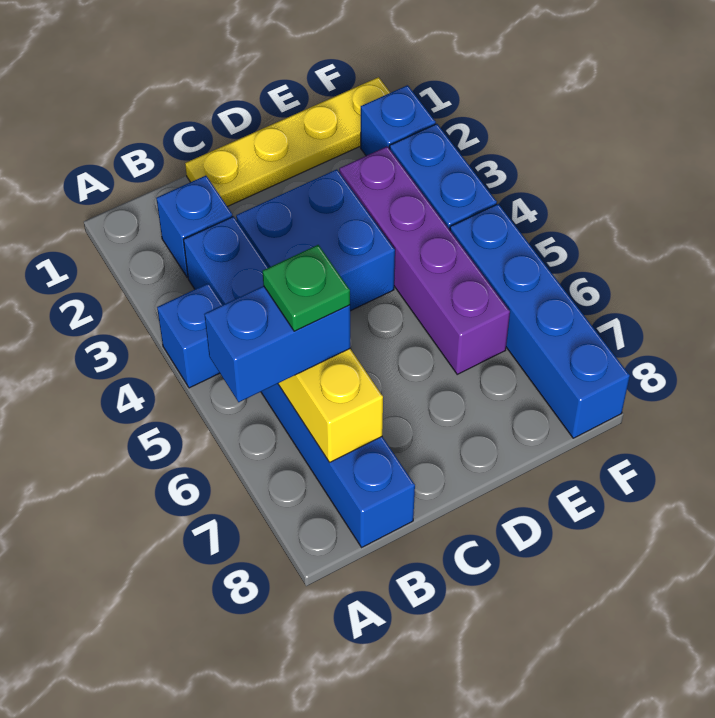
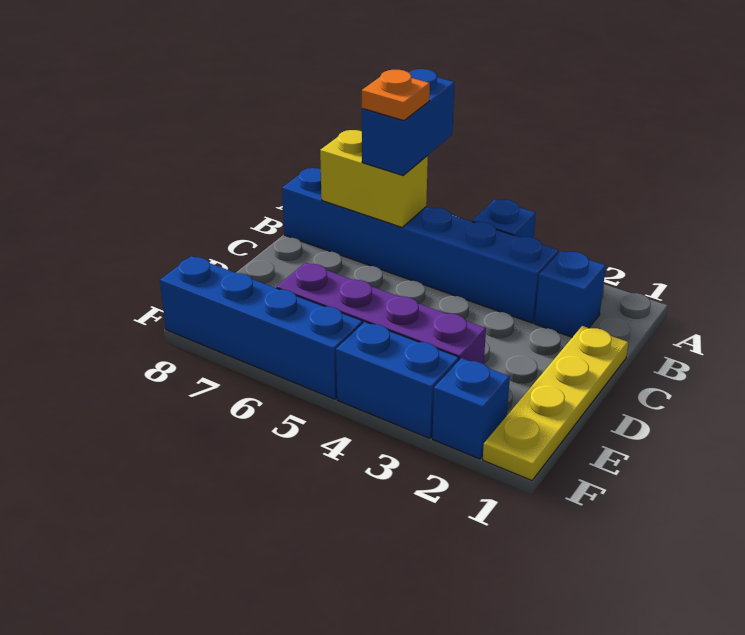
green 1x1 plate [262,245,350,331] -> orange 1x1 plate [362,70,430,121]
blue 2x2 brick [236,169,395,311] -> none

